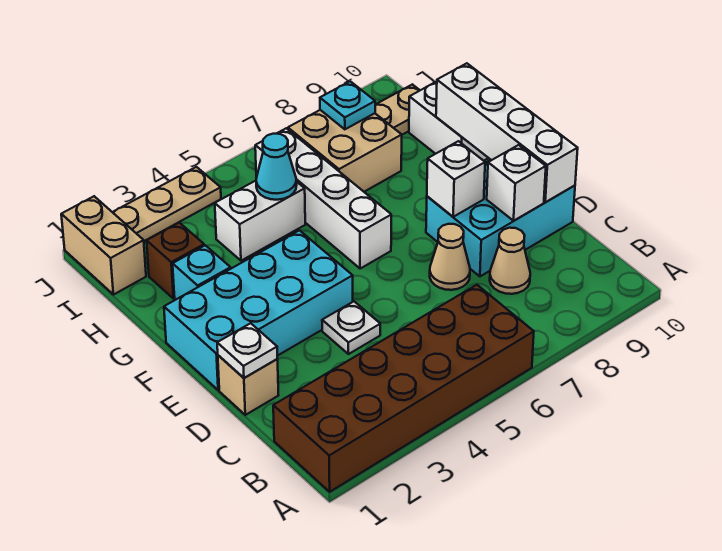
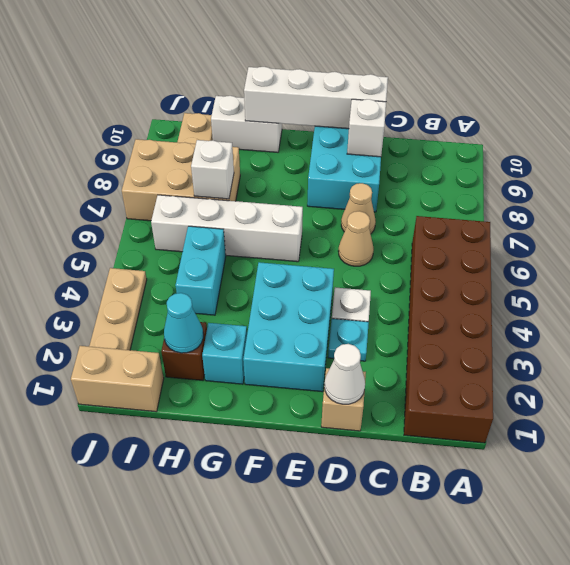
tan 1x1 cone [490,228,530,294] -> tan 1x1 cone moved to [338,211,374,266]
white 1x1 plate [217,323,277,378] -> white 1x1 cone [324,344,365,404]
cyan 2x4 brick [164,230,353,390] -> cyan 2x3 brick [243,262,334,392]
white 1x1 brick [427,141,485,217] -> white 1x1 brick moved to [191,140,234,199]
white 1x2 brick [215,181,305,261] -> cyan 1x2 brick [175,226,226,315]
cyan 1x1 cone [256,134,297,200] -> cyan 1x1 cone moved to [164,293,203,353]
tan 2x2 brick [288,110,402,192] -> tan 2x3 brick [122,139,240,221]
cyan 1x1 plate [320,81,375,129] -> cyan 1x1 plate moved to [328,319,369,361]

